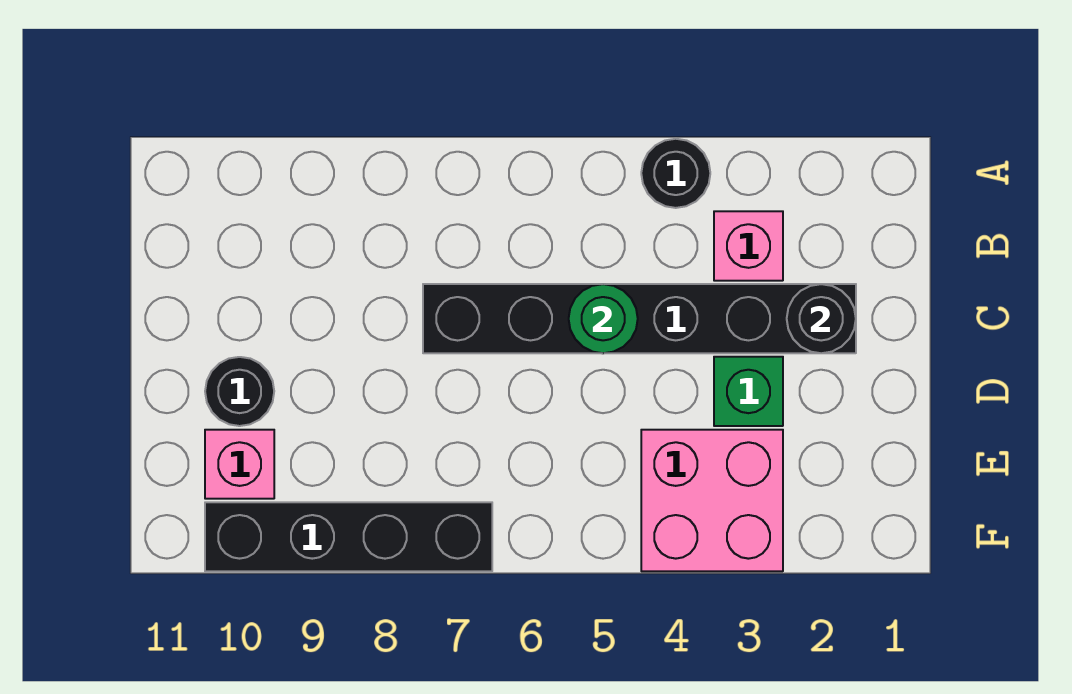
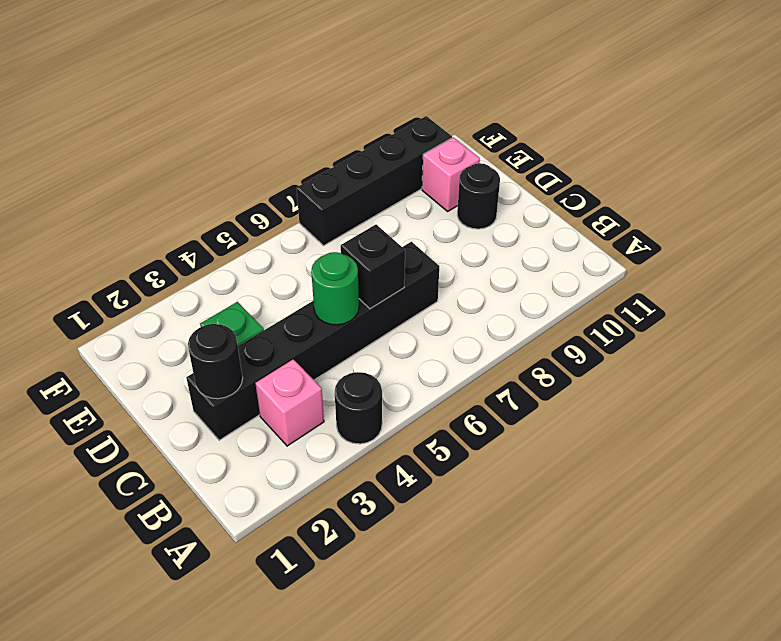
none -> black 1x1 brick [341,225,405,309]
pink 2x2 brick [641,430,783,571] -> none

